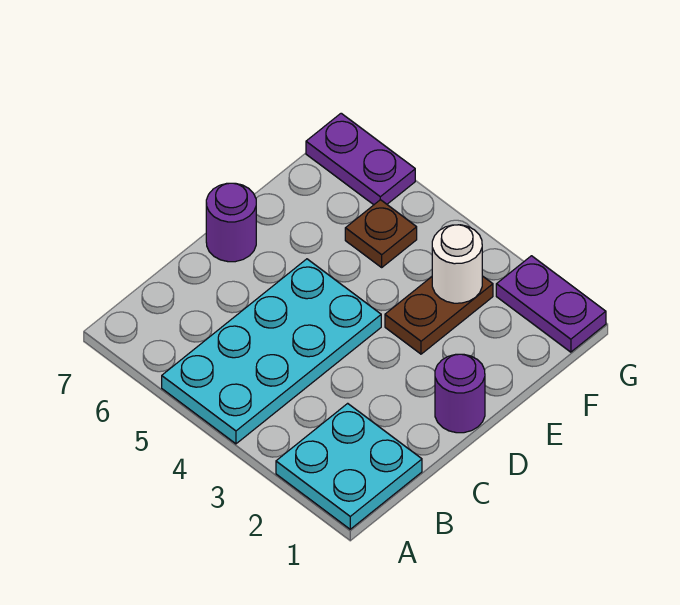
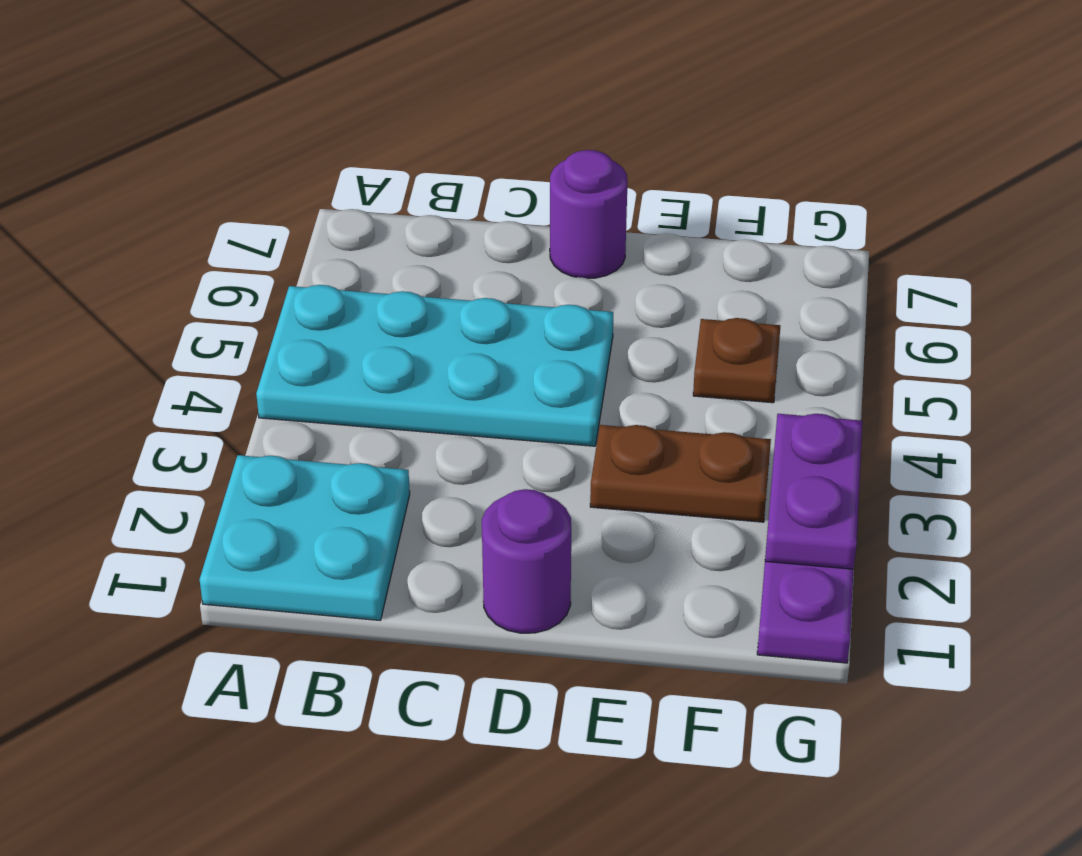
white 1x1 round brick [432,225,482,303] -> none
purple 1x2 plate [306,113,415,205] -> purple 1x2 plate moved to [765,414,862,569]

